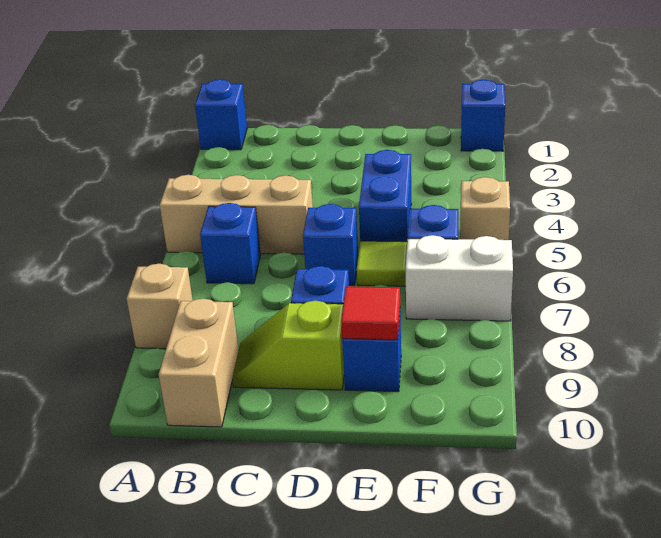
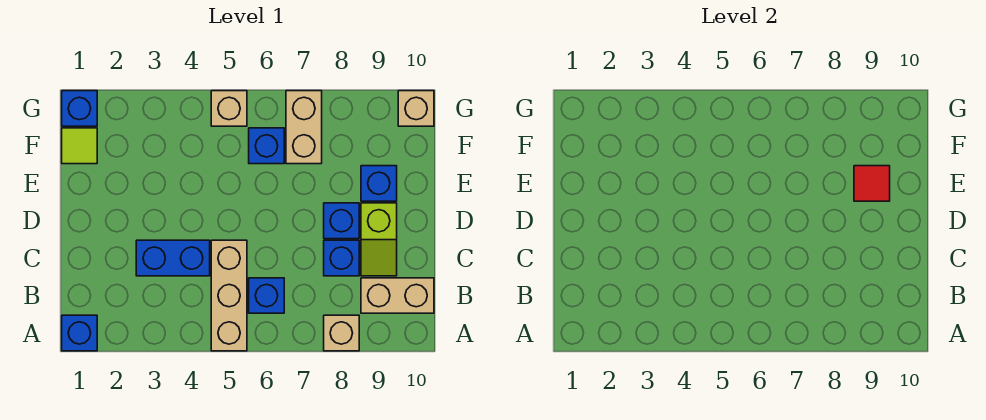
blue 1x1 brick [303,204,358,285] -> blue 1x1 brick moved to [324,240,359,276]
blue 1x2 brick [359,150,411,242] -> blue 1x2 brick moved to [136,240,210,276]
lime 1x1 tile [357,241,407,286] -> lime 1x1 tile moved to [62,128,97,164]
white 1x2 brick [406,235,513,321] -> tan 1x2 brick [286,91,322,164]
none -> tan 1x1 brick [398,91,434,126]

